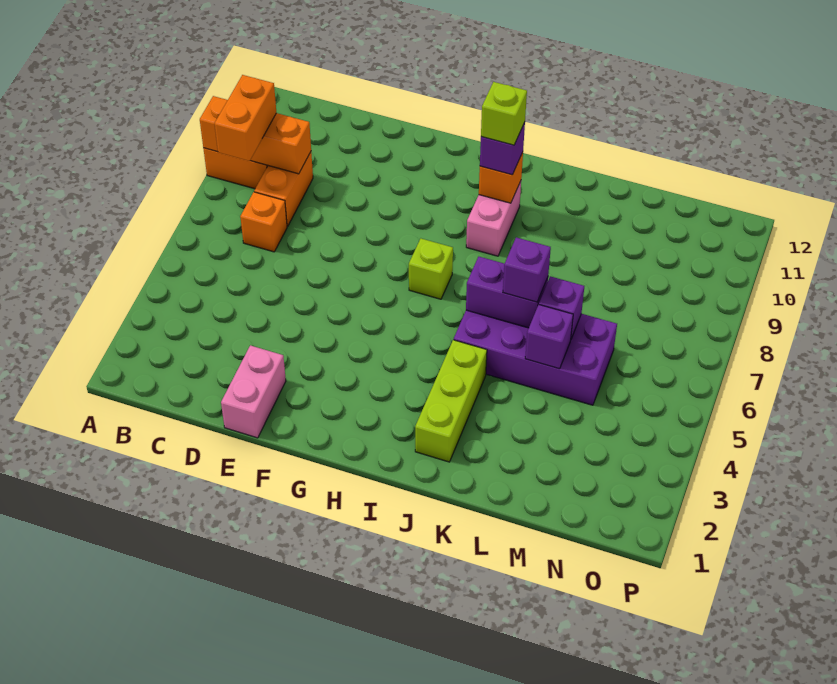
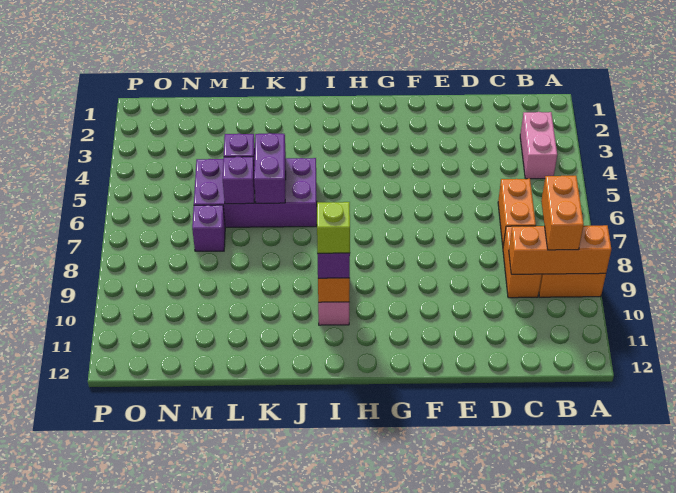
orange 1x1 brick [240,192,287,252] -> orange 1x2 brick [498,179,536,245]
pink 1x2 brick [221,345,286,438] -> pink 1x2 brick moved to [520,112,557,179]
lime 1x1 brick [409,239,453,299] -> none
lime 1x3 brick [415,340,487,462] -> none
purple 1x2 brick [466,257,548,328] -> purple 1x2 brick turned to [254,133,286,203]
purple 1x1 brick [503,237,551,302] -> purple 1x1 brick moved to [192,205,225,251]

